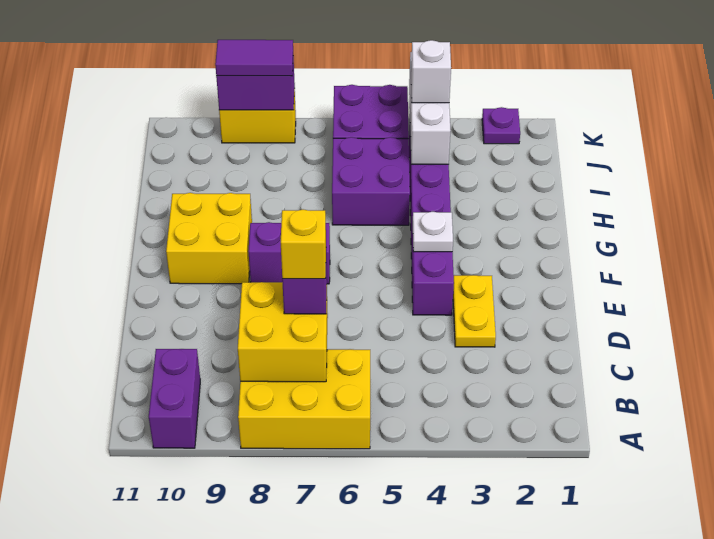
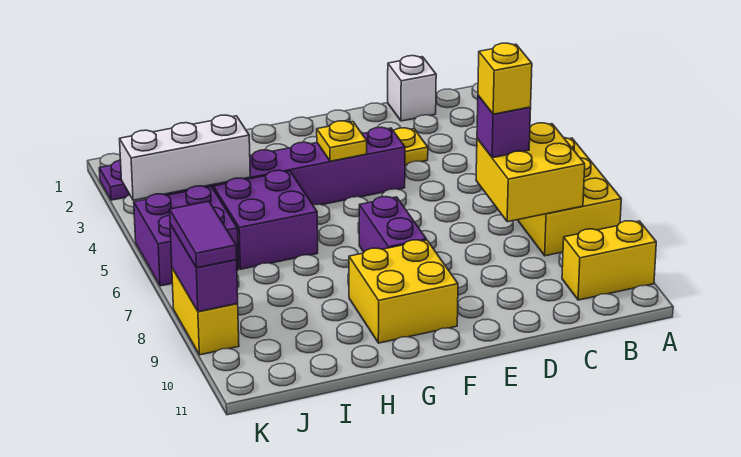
purple 1x2 brick [149,349,200,448] -> yellow 1x2 brick [562,221,656,300]
white 1x1 plate [413,212,453,252] -> yellow 1x1 plate [317,121,367,161]
white 1x1 brick [411,40,451,103] -> white 1x1 brick moved to [388,56,436,121]

